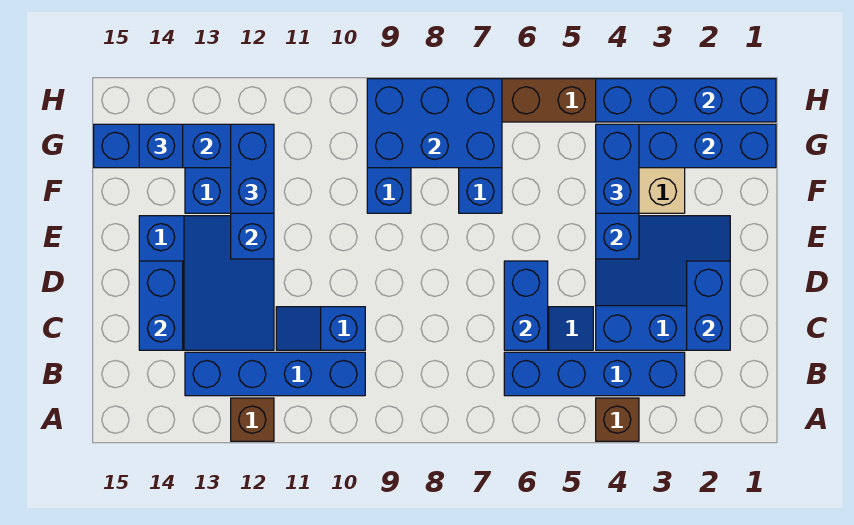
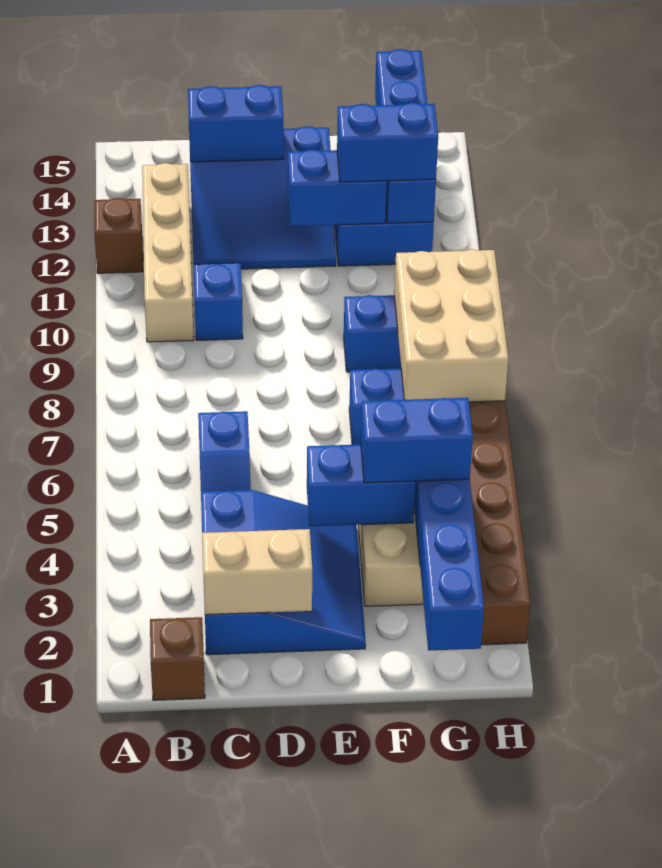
brown 1x1 brick [596,398,639,441] -> brown 1x1 brick moved to [150,617,205,700]
blue 1x4 brick [504,352,685,396] -> none
blue 1x4 brick [185,352,365,396] -> tan 1x4 brick [142,163,194,342]
blue 1x2 brick [687,261,730,350] -> tan 1x2 brick [202,529,312,615]
blue 1x2 brick [504,261,548,350] -> none
blue 2x3 brick [367,79,502,168] -> tan 2x3 brick [394,249,508,402]
blue 1x1 brick [139,124,183,168] -> none
blue 1x4 brick [596,79,776,122] -> none

